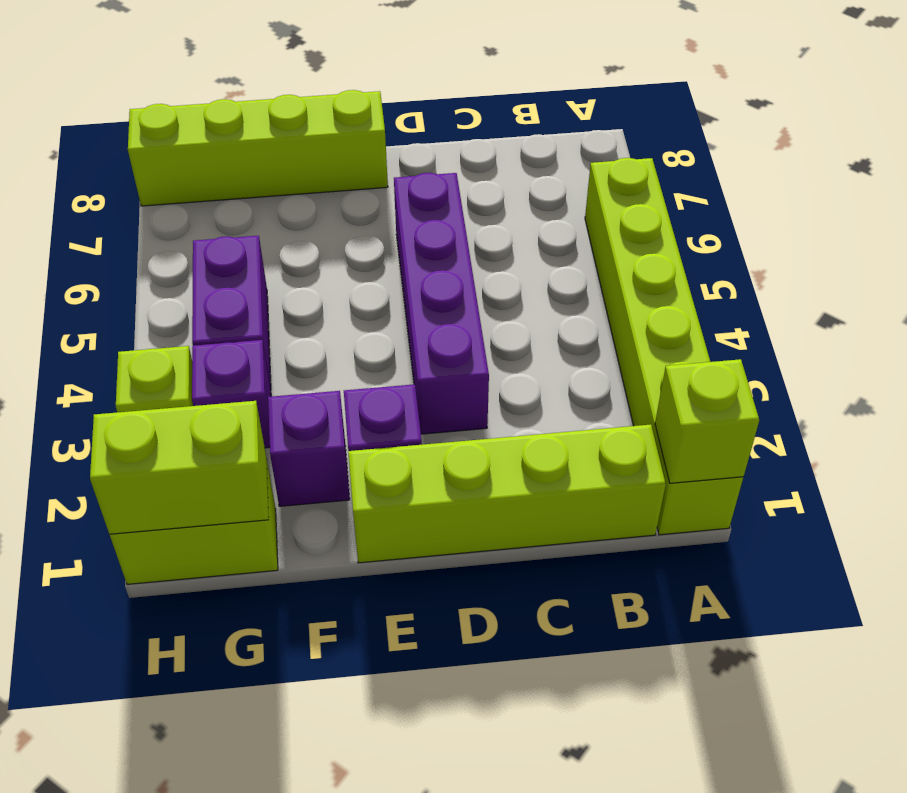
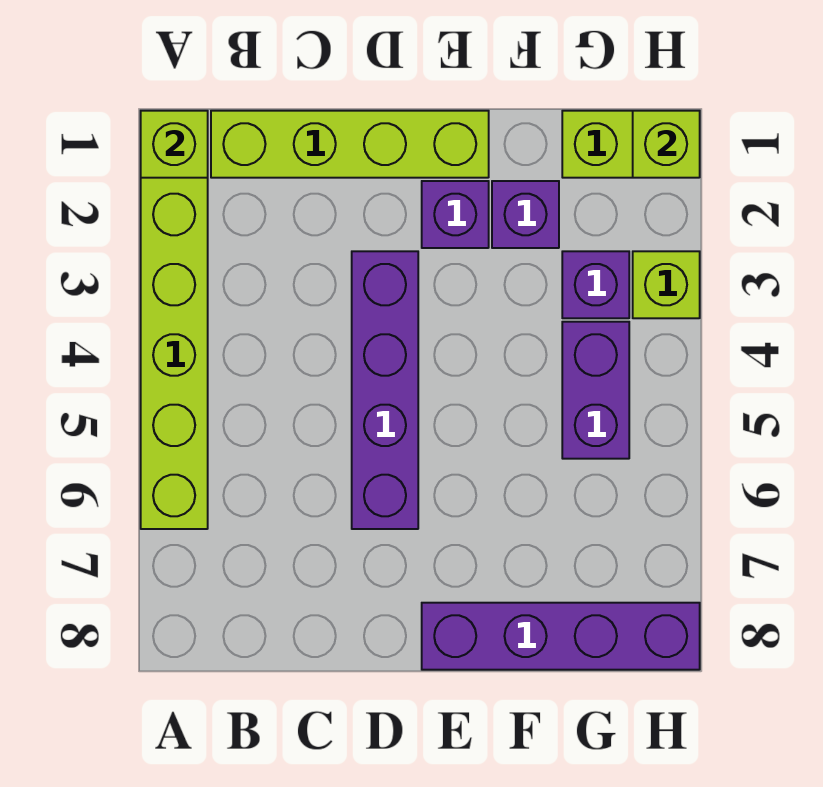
lime 1x4 brick [128,90,388,206] -> purple 1x4 brick [422,603,700,670]
lime 1x2 brick [90,401,269,534] -> lime 1x1 brick [633,111,700,178]

